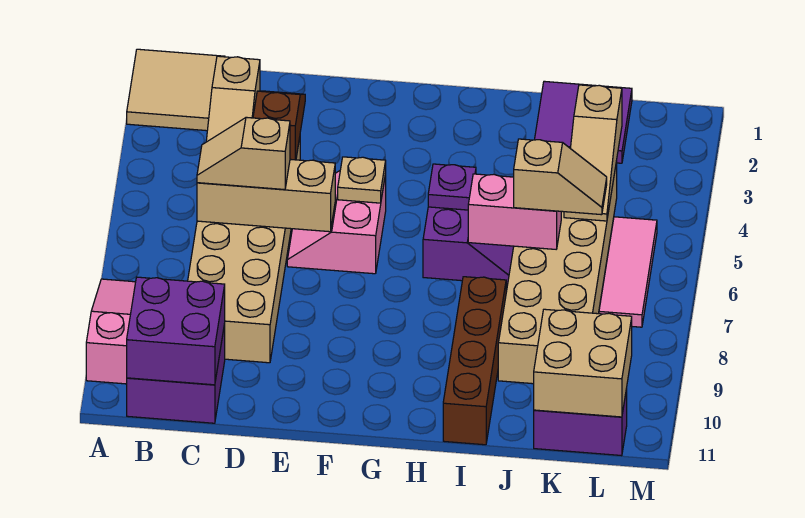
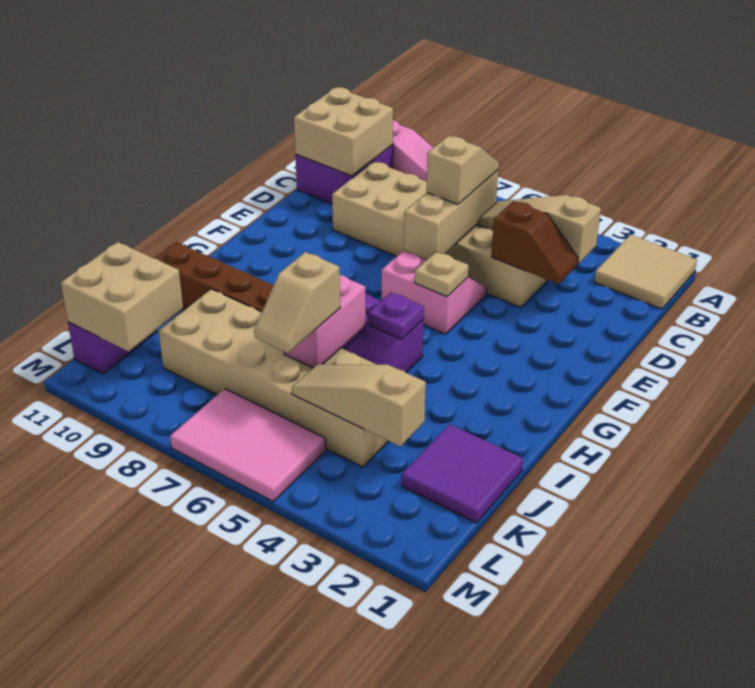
purple 2x2 brick [127,277,225,385] -> tan 2x2 brick [294,87,393,176]
pink 1x3 tile [599,217,657,327] -> pink 2x3 tile [170,389,326,501]

